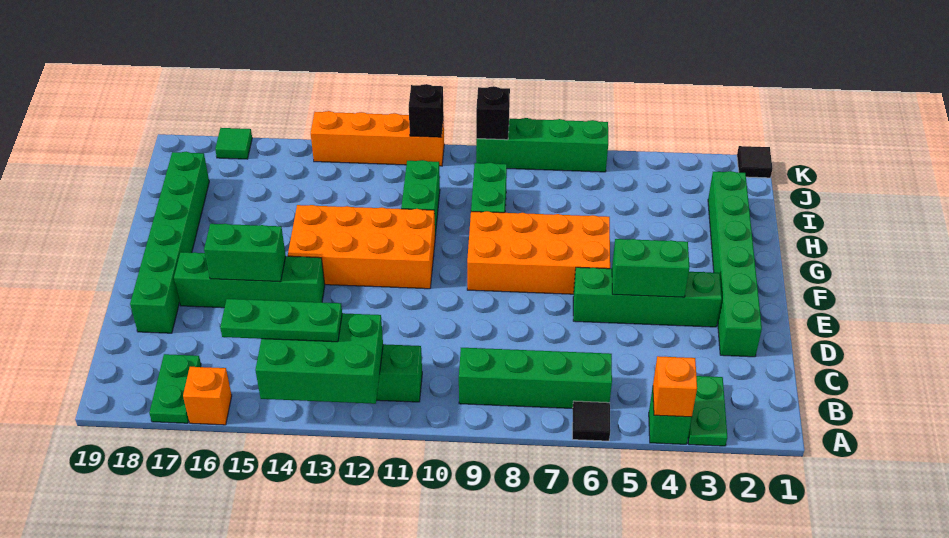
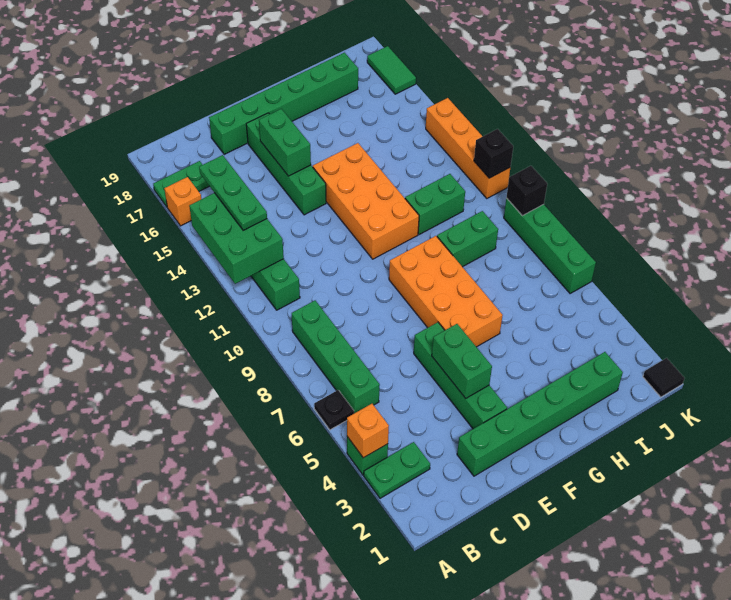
black 1x1 tile [572,401,610,441] -> black 1x1 plate [314,390,354,430]
green 1x1 tile [215,128,252,159] -> green 1x2 tile [367,46,416,94]

